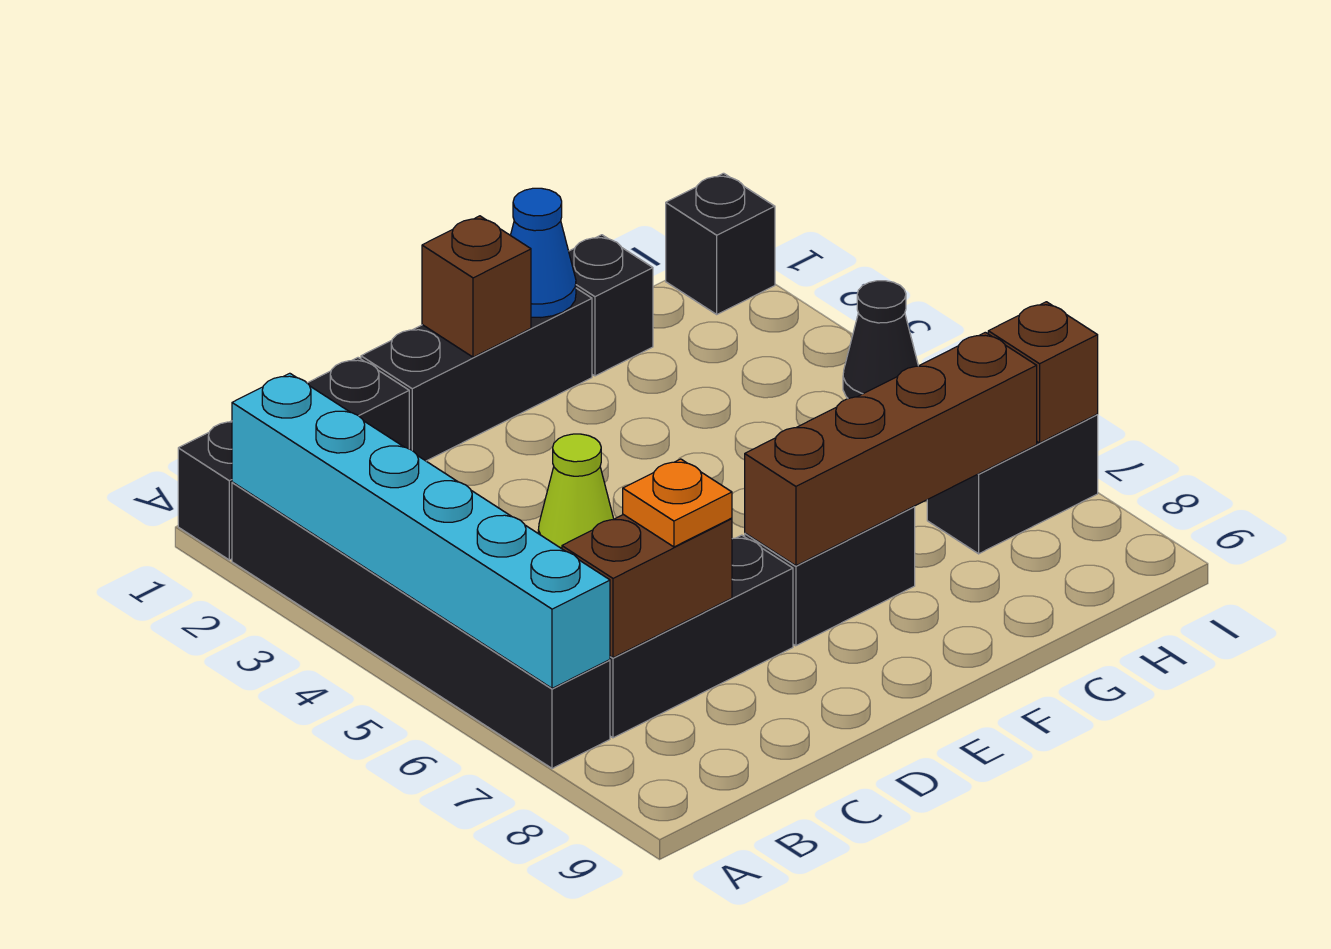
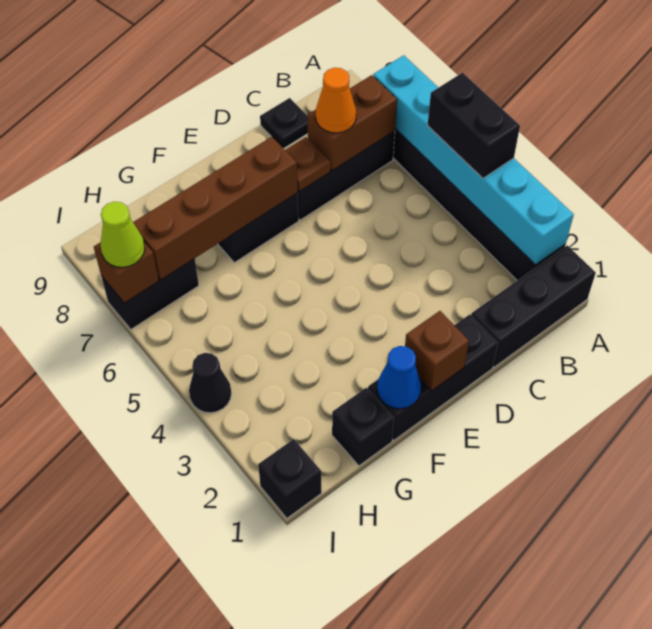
none -> black 1x2 brick [427,73,520,178]
orange 1x1 plate [623,459,732,547] -> orange 1x1 cone [316,68,356,133]
none -> black 1x1 plate [260,98,308,149]
lime 1x1 cone [538,434,614,549] -> lime 1x1 cone moved to [100,202,145,267]
none -> brown 1x1 plate [285,137,331,192]

